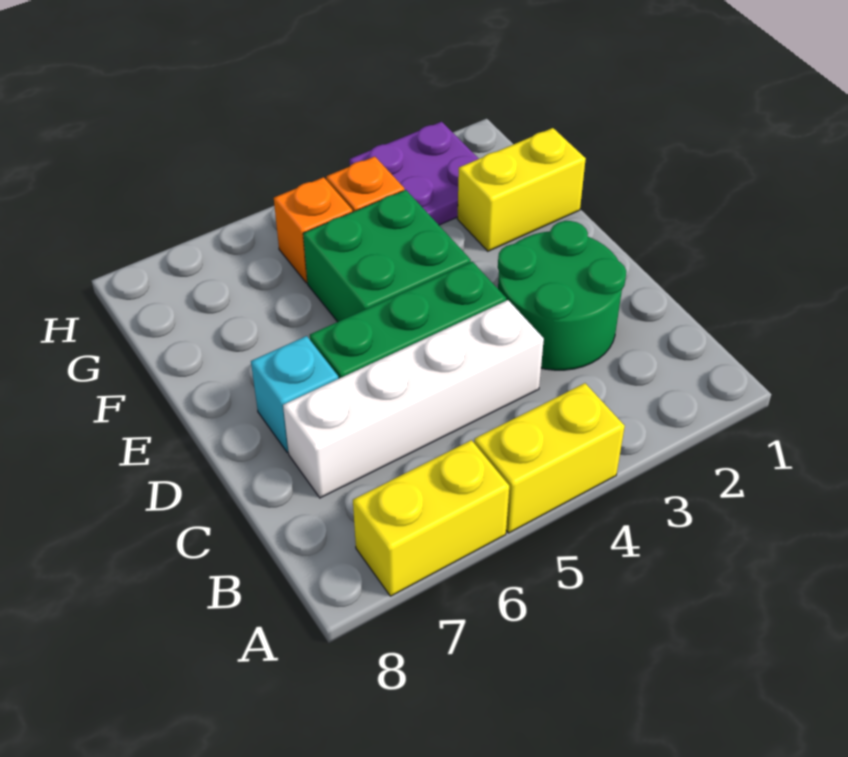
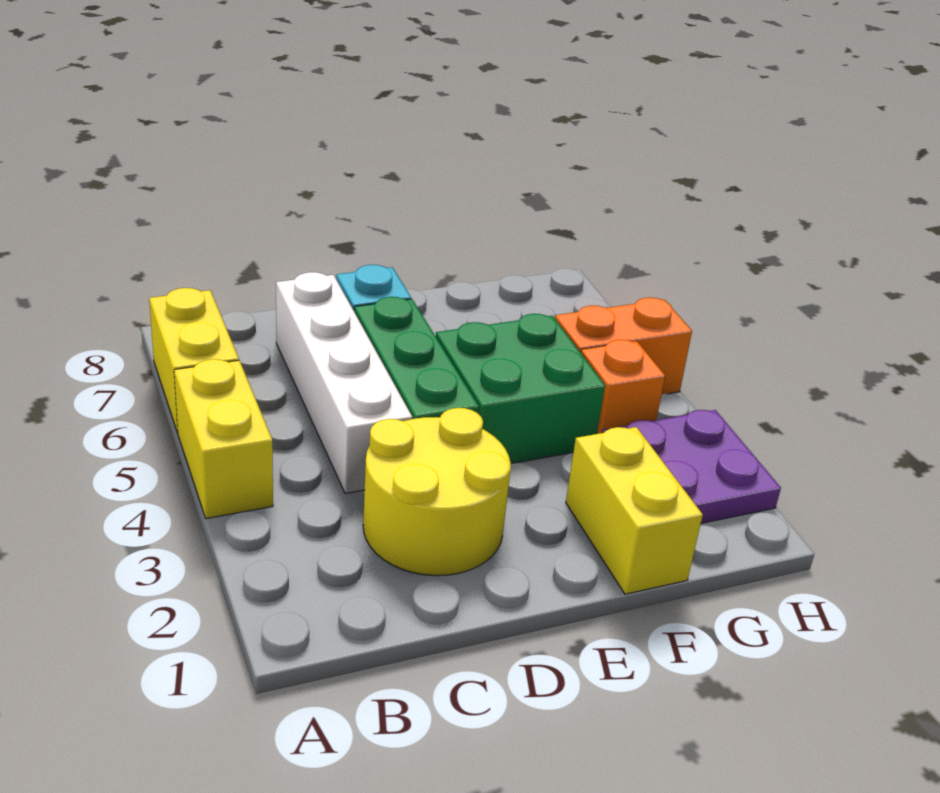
green 2x2 round brick [498,221,626,370] -> yellow 2x2 round brick [363,408,511,576]
orange 1x1 brick [274,177,353,283] -> orange 1x2 brick [555,297,692,394]

